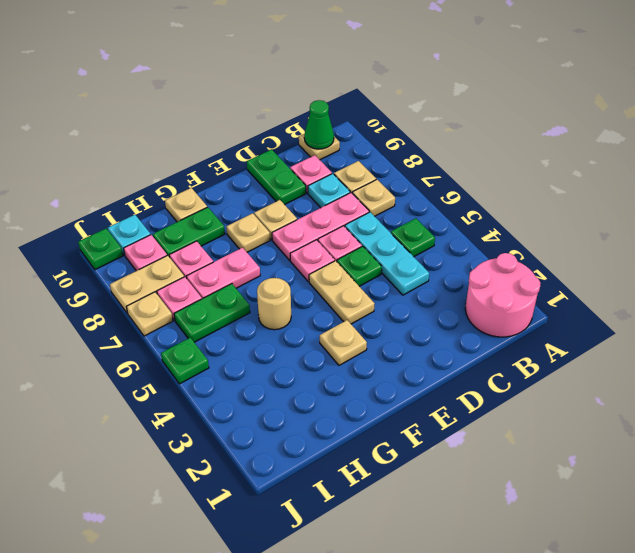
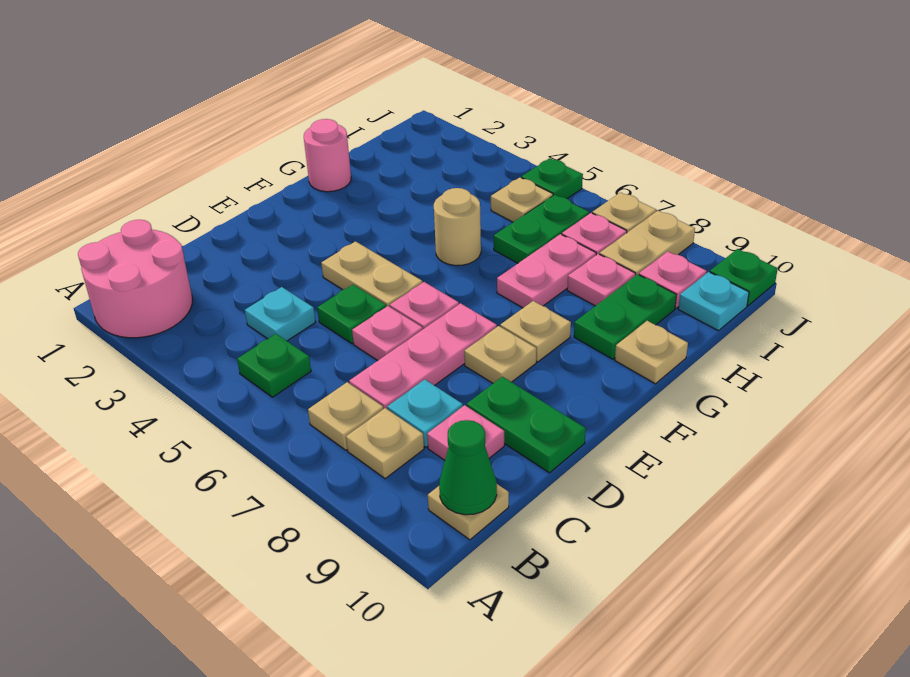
cyan 1x3 plate [345,212,429,295] -> cyan 1x1 plate [245,287,316,341]
tan 1x1 plate [320,320,367,365] -> tan 1x1 plate moved to [491,177,553,222]
none -> pink 1x1 round brick [304,119,351,192]

